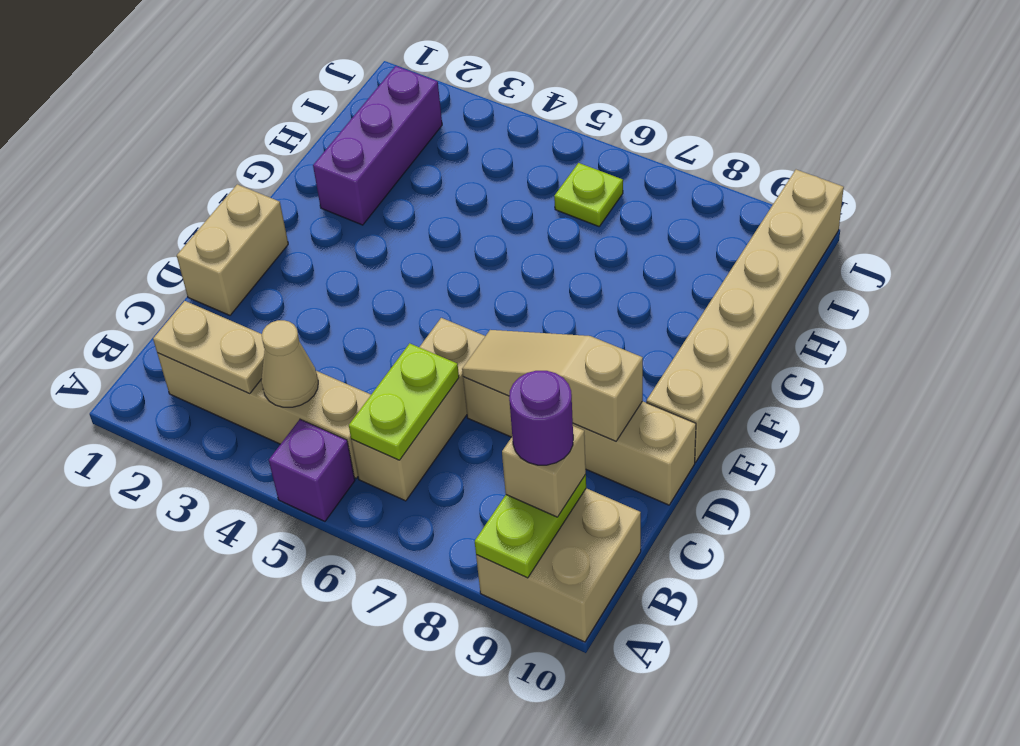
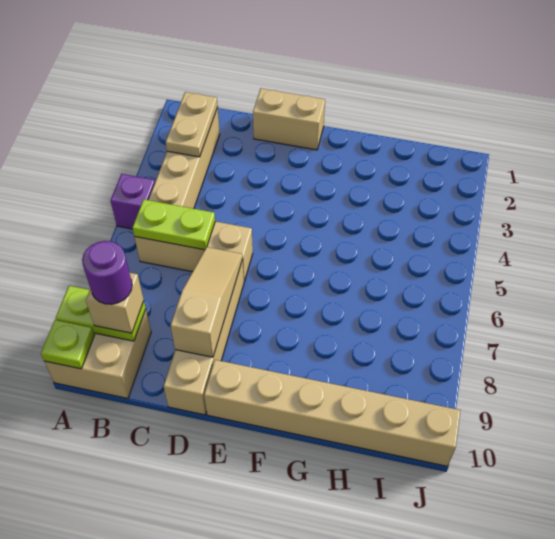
tan 1x1 cone [261,320,318,407] -> none
purple 1x3 brick [313,66,442,225] -> none
lime 1x1 plate [554,163,623,226] -> lime 1x1 plate moved to [41,320,94,369]

